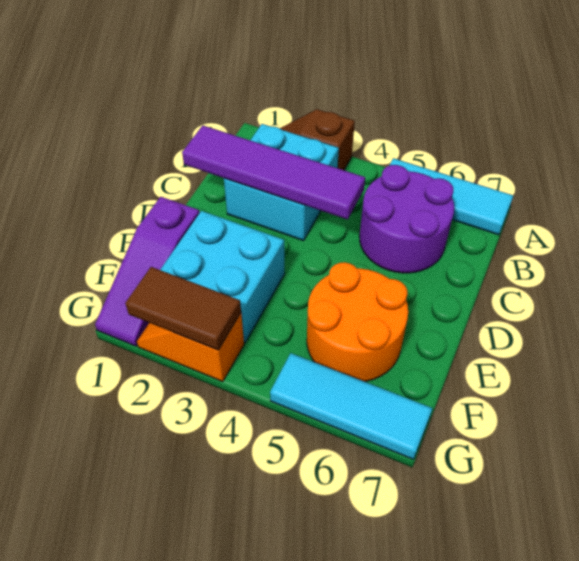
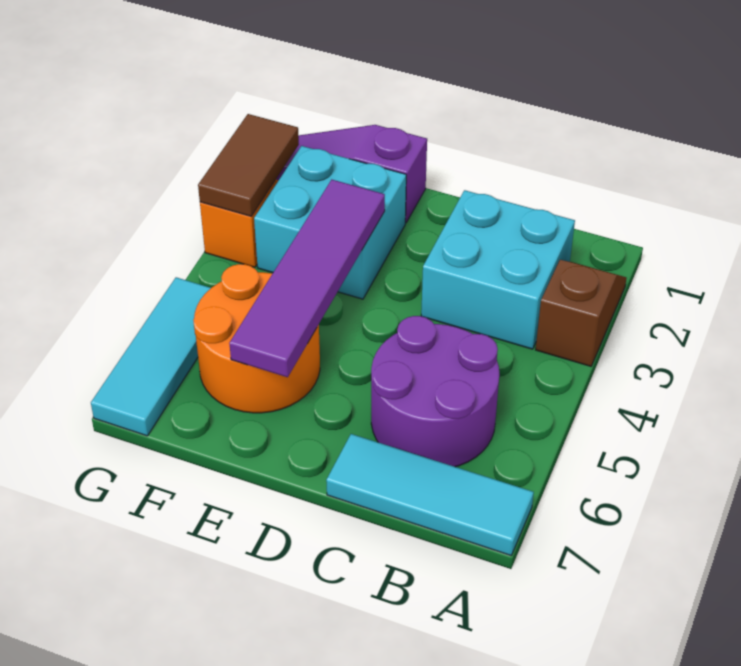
cyan 1x3 tile [389,158,513,235] -> cyan 1x3 tile turned to [326,434,534,556]
purple 1x4 tile [182,125,365,219] -> purple 1x4 tile moved to [229,180,385,377]

